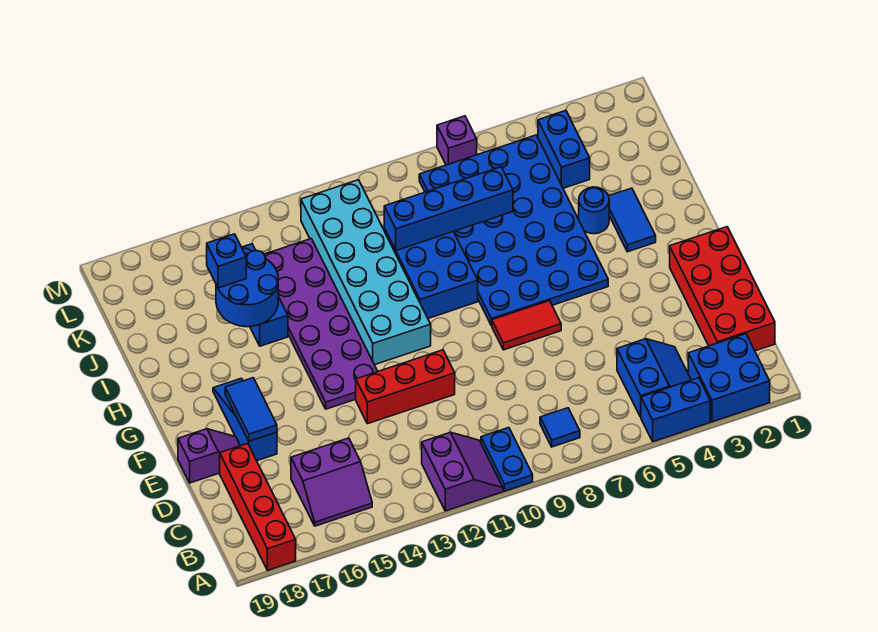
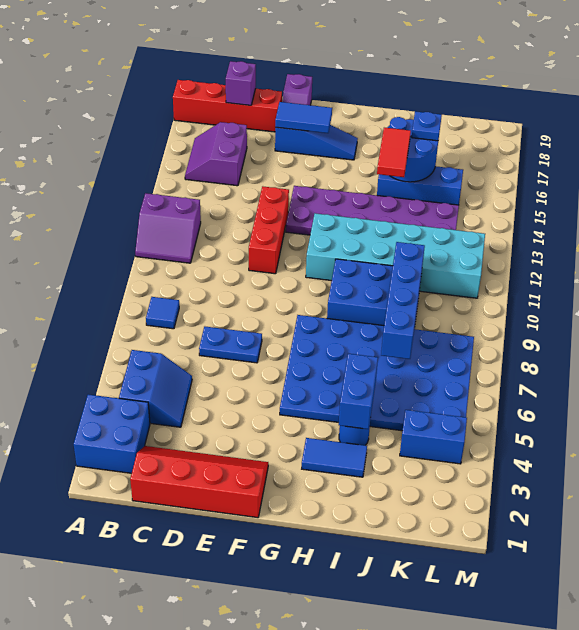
blue 1x2 brick [641,378,710,442] -> blue 1x2 brick moved to [339,354,378,429]
blue 1x2 plate [481,428,533,491] -> blue 1x2 plate moved to [199,327,262,363]
blue 2x2 slope [617,339,691,417] -> blue 2x2 slope turned to [119,350,192,427]
red 2x4 brick [670,227,775,351] -> red 2x4 slope [130,446,268,518]
red 1x2 tile [492,301,561,350] -> red 1x2 tile moved to [377,128,411,177]
blue 1x1 brick [207,234,246,288] -> blue 1x1 plate [412,111,442,141]
purple 1x1 brick [437,116,477,165] -> purple 1x1 brick moved to [226,61,256,105]

